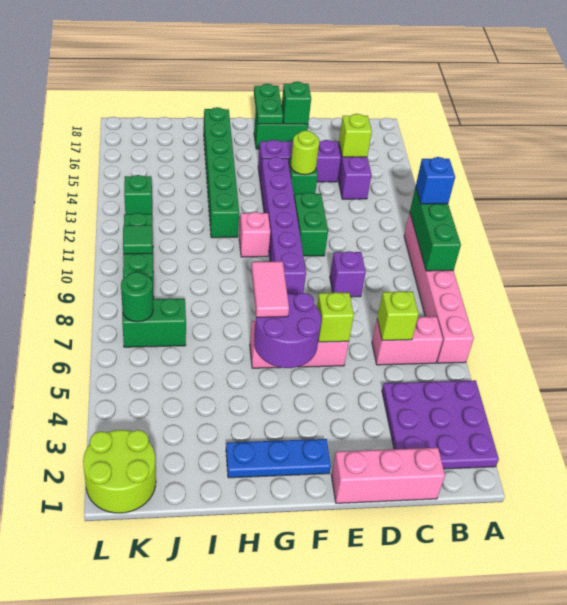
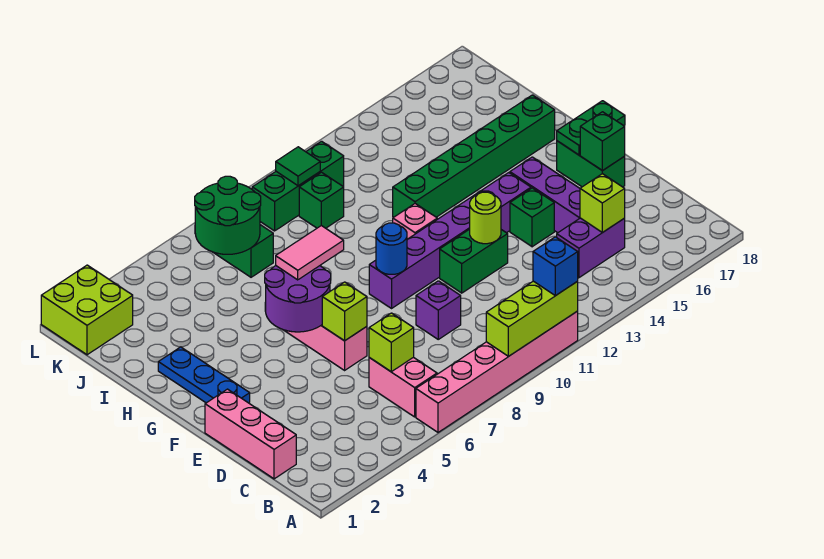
purple 3x3 plate [382,380,499,469] -> none
green 1x3 brick [410,187,461,271] -> lime 1x3 brick [486,281,578,356]
lime 1x1 round brick [290,130,319,175] -> lime 1x1 round brick moved to [470,192,501,244]
none -> blue 1x1 round brick [376,223,407,274]
lime 2x2 round brick [83,430,156,513] -> lime 2x2 brick [41,265,133,355]
green 1x1 round brick [121,272,153,322] -> green 2x2 round brick [195,176,261,254]
green 1x1 brick [124,175,152,214] -> green 1x1 brick moved to [299,172,344,228]

